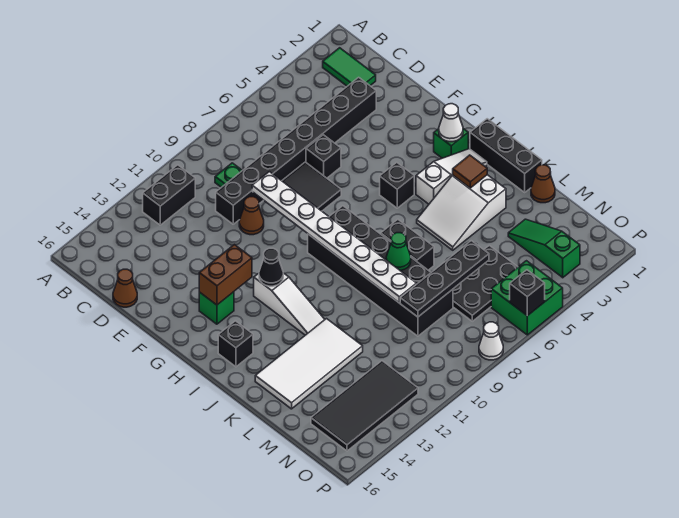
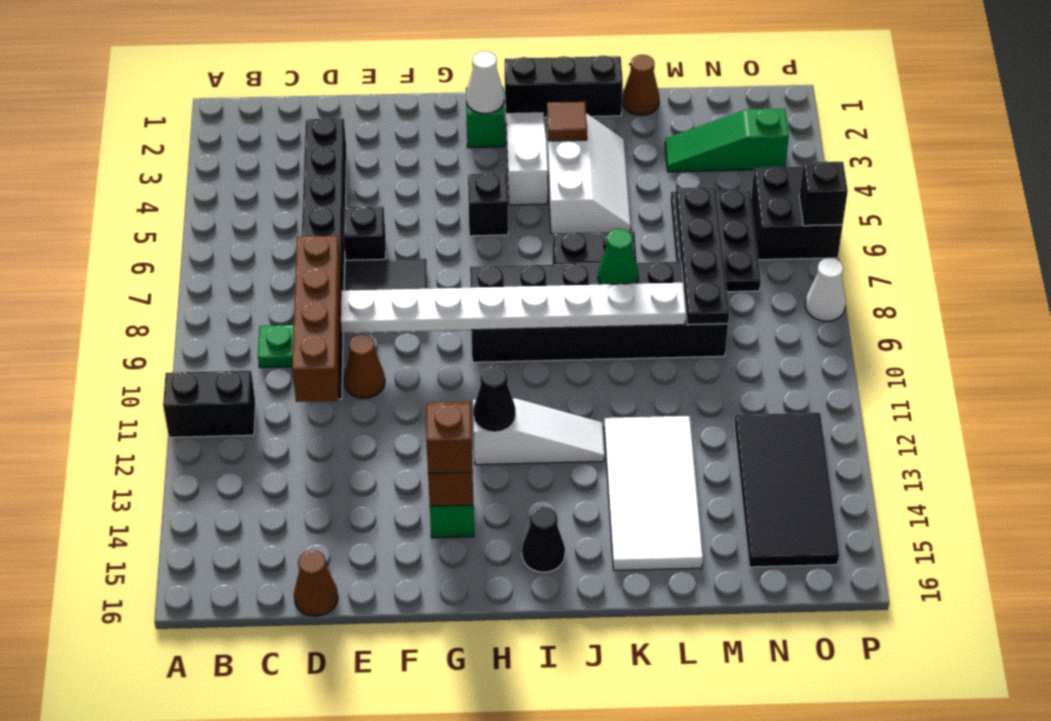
green 1x2 tile [323,48,376,86] -> none
black 1x2 brick [143,165,195,225] -> black 1x2 brick turned to [163,371,256,437]
none -> brown 1x4 brick [292,236,341,402]
none -> brown 1x1 brick [426,404,472,474]
black 1x1 brick [218,321,253,367] -> black 1x1 cone [522,506,565,572]
white 2x3 slope [417,175,506,250] -> white 2x3 slope turned to [547,113,631,234]
green 2x2 brick [491,261,563,335] -> black 2x2 brick [751,167,843,260]

